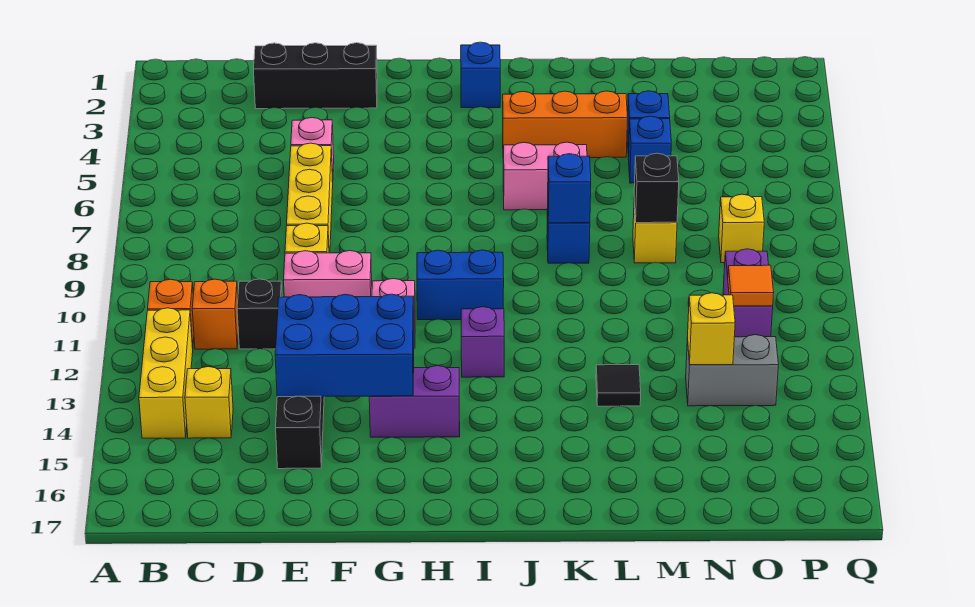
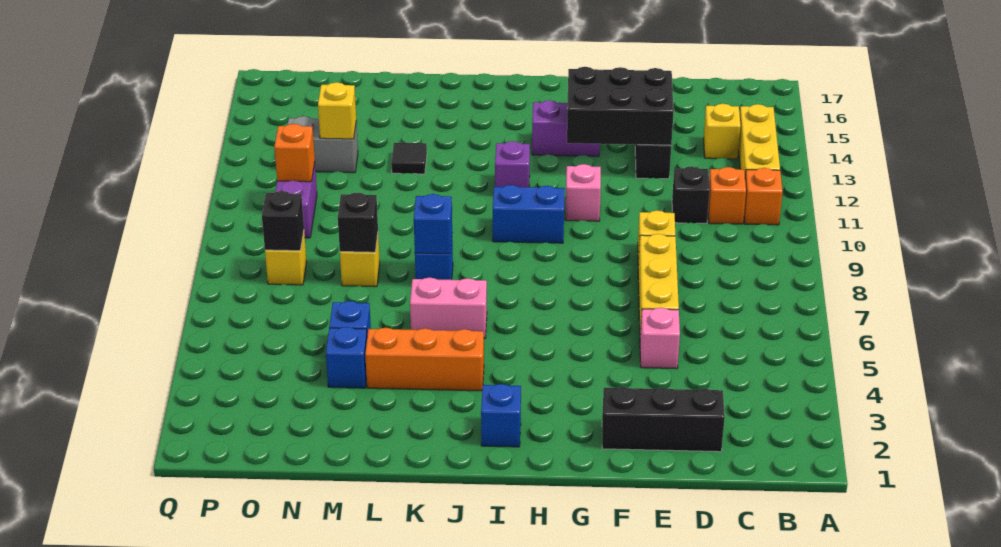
pink 1x2 brick [284,251,372,297] -> none
blue 2x3 brick [275,294,414,397] -> black 2x3 brick [567,67,674,145]
none -> black 1x1 brick [262,191,304,251]
orange 1x1 tile [728,265,774,306] -> orange 1x1 brick [274,124,315,182]

